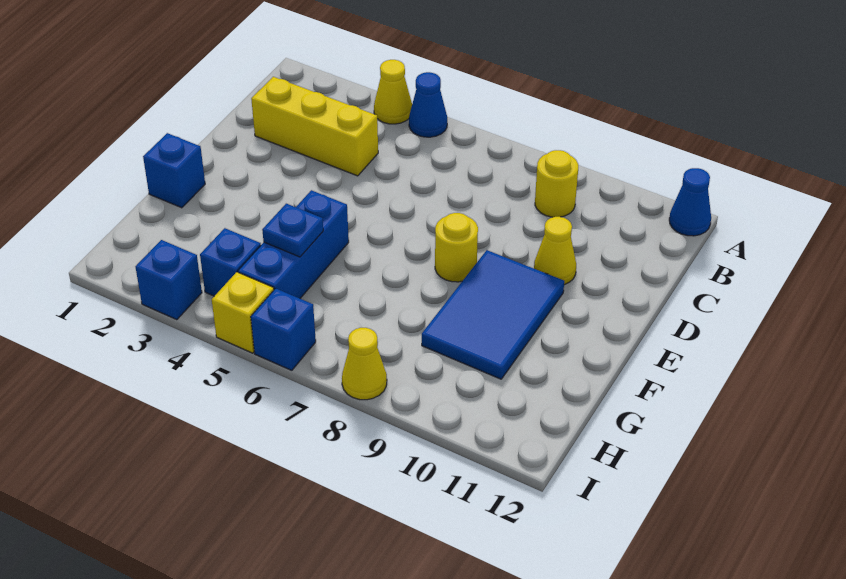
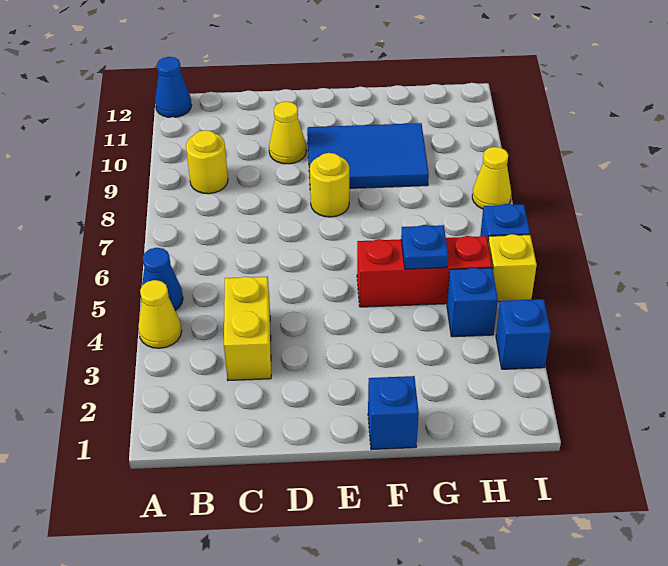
yellow 1x3 brick [251,77,378,176] -> yellow 1x2 brick [224,277,271,381]
blue 1x3 brick [238,190,349,298] -> red 1x3 brick [357,236,492,307]

